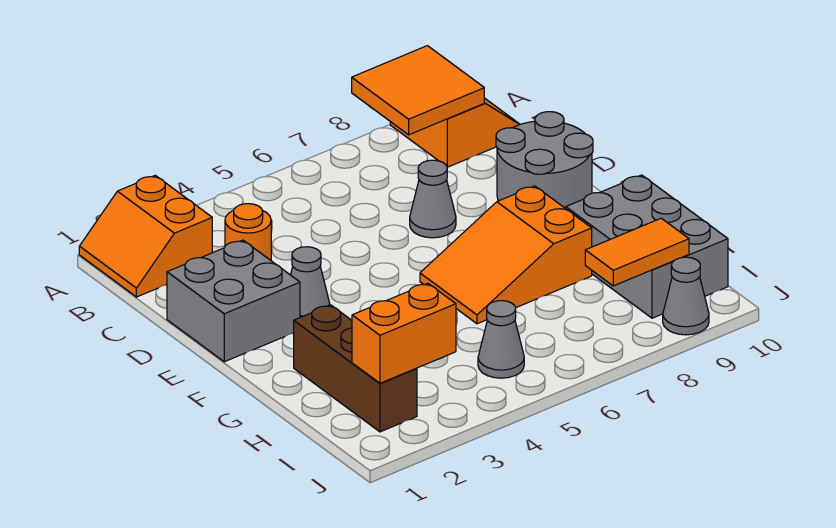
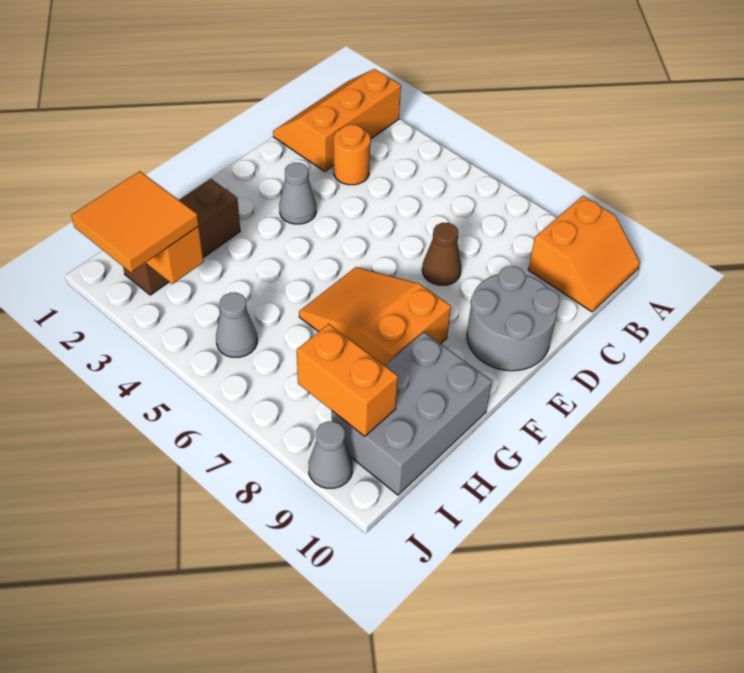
orange 2x2 slope [79,175,212,297] -> orange 2x3 slope [273,69,401,171]
orange 2x2 tile [352,46,484,135] -> orange 2x2 tile moved to [71,171,199,272]
grey 2x2 brick [167,240,300,362] -> none
grey 1x1 cone [410,160,456,238] -> brown 1x1 cone [422,223,461,285]
orange 1x2 tile [585,218,689,286] -> orange 1x2 brick [297,324,398,436]

